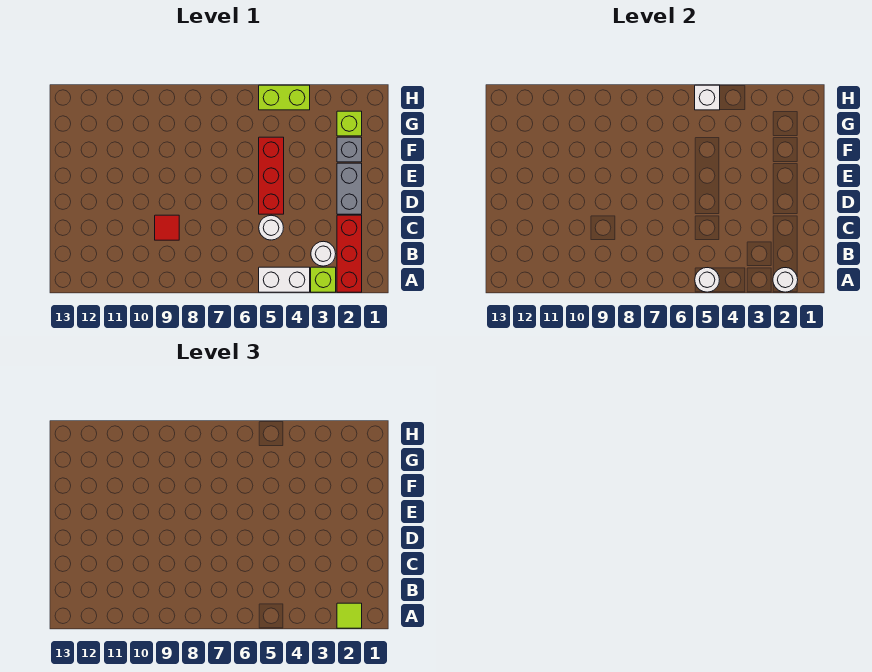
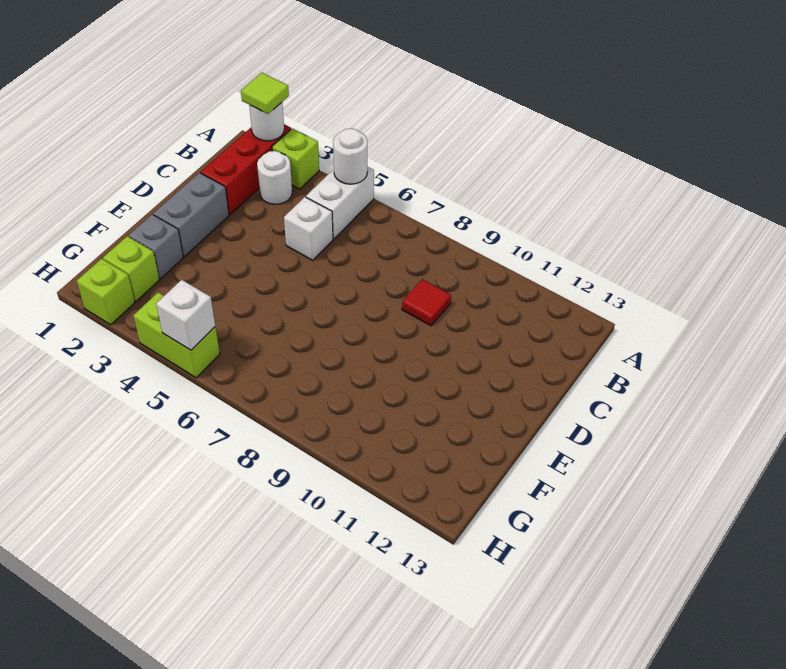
white 1x2 brick [259,267,310,292] -> white 1x2 brick turned to [306,167,374,239]
white 1x1 round brick [259,215,283,240] -> white 1x1 brick [284,197,333,260]
red 1x3 brick [259,137,284,214] -> none
none -> lime 1x1 brick [77,259,135,325]

